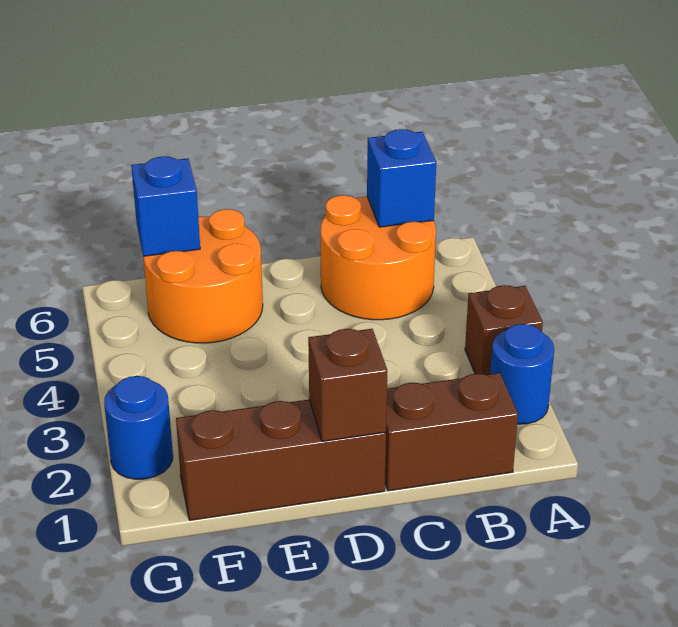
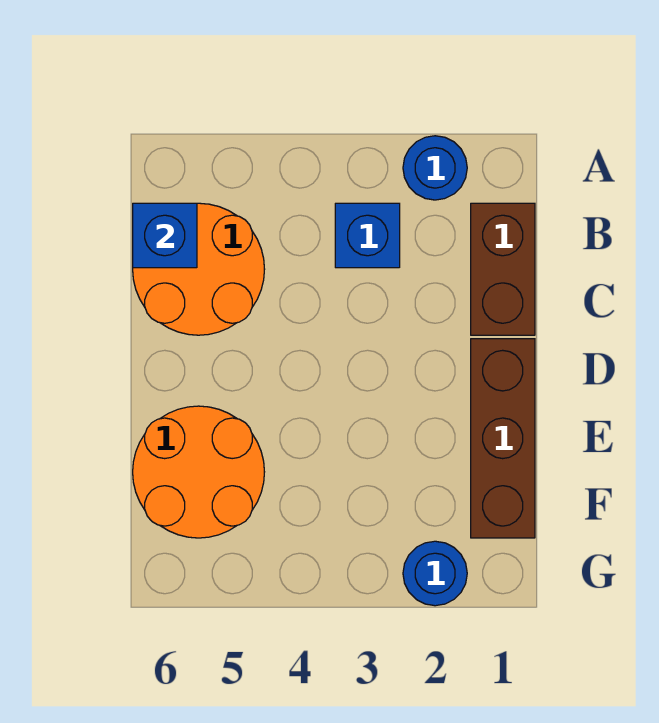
brown 1x1 brick [465,285,543,375] -> none
brown 1x1 brick [308,329,387,441] -> none
blue 1x1 brick [131,156,200,256] -> blue 1x1 brick moved to [335,203,400,268]

